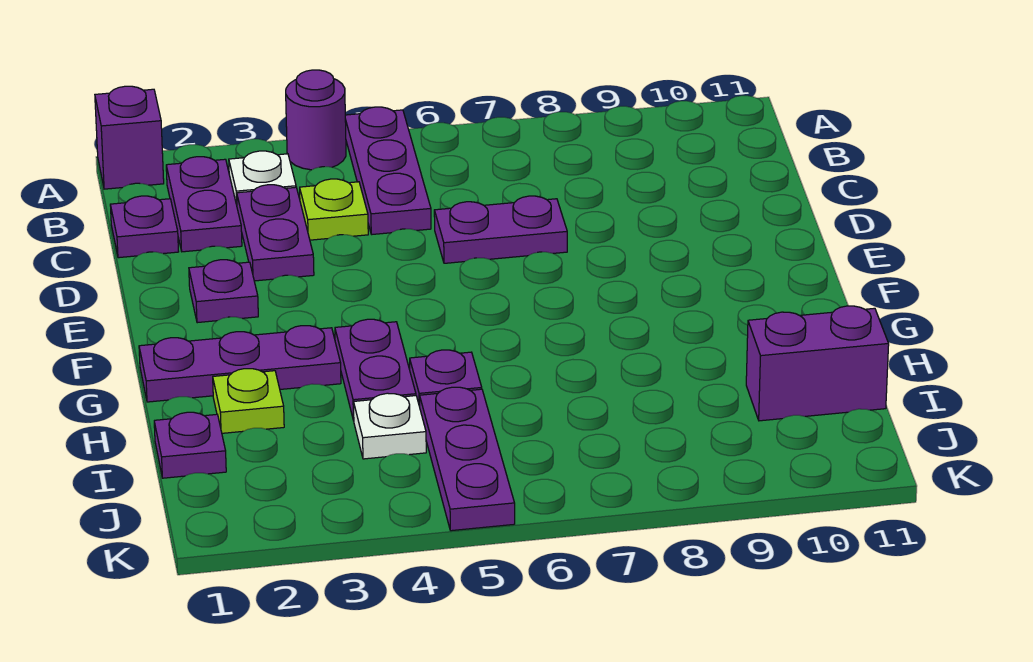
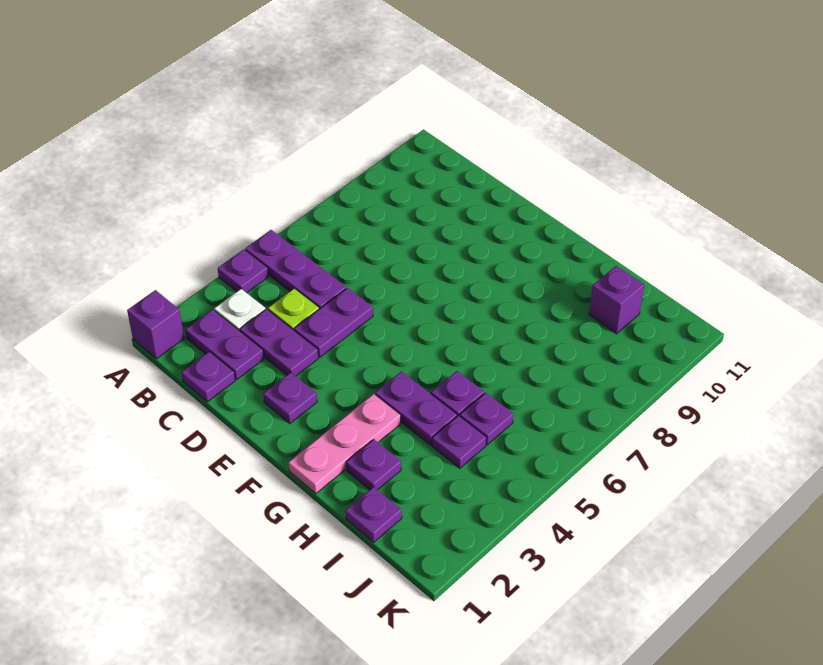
purple 1x1 round brick [286,70,346,170] -> purple 1x1 plate [218,249,269,293]
purple 1x2 plate [434,196,567,263] -> purple 1x2 plate moved to [294,288,373,357]
purple 1x3 plate [139,326,341,402] -> pink 1x3 plate [289,394,401,494]
lime 1x1 plate [213,369,284,433] -> purple 1x1 plate [346,439,401,490]
white 1x1 plate [354,393,426,459] -> purple 1x1 plate [432,415,487,468]
purple 1x3 plate [420,387,515,531] -> purple 1x1 plate [460,393,514,445]
purple 1x2 brick [746,306,889,421] -> purple 1x1 brick [589,266,644,334]

